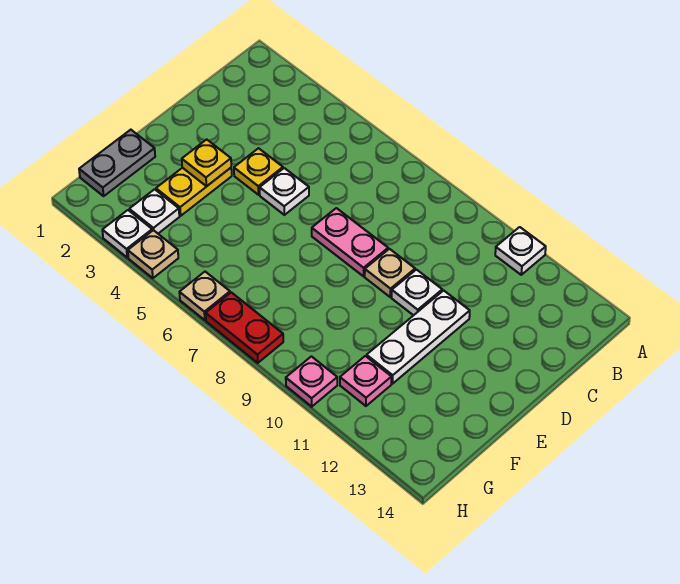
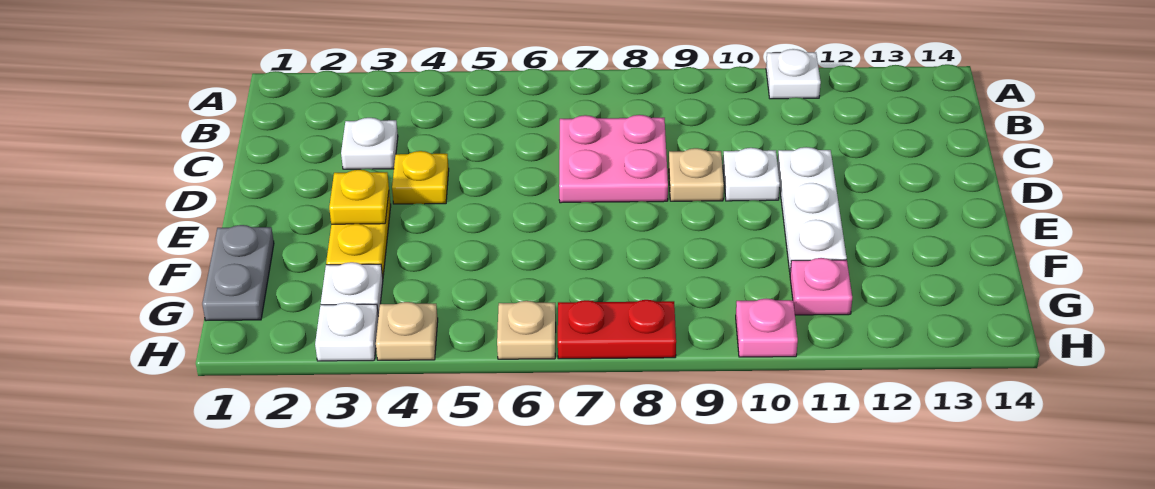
white 1x1 plate [260,168,309,215] -> white 1x1 plate moved to [341,118,398,169]
pink 1x2 plate [312,208,388,276] -> pink 2x2 plate [559,115,668,203]

